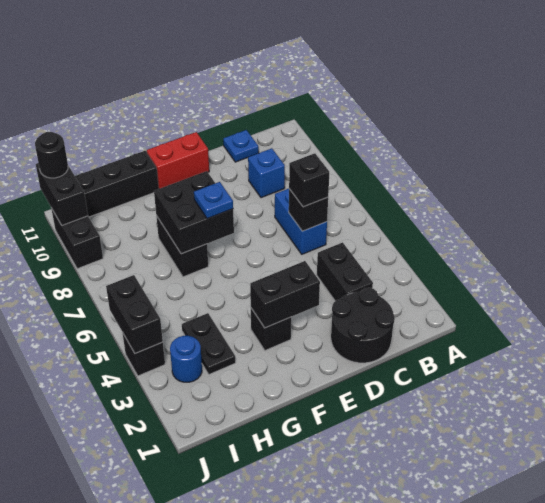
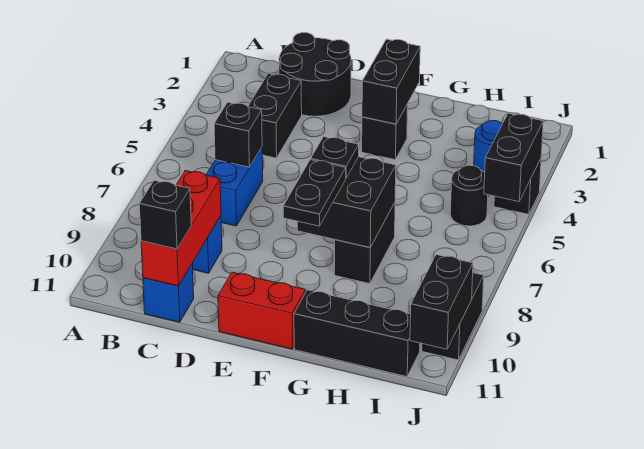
black 1x1 brick [289,153,329,207] -> black 1x1 brick moved to [139,180,191,249]
none -> red 1x3 brick [141,171,221,286]
blue 1x1 plate [223,130,259,162] -> blue 1x1 brick [143,263,194,322]
black 1x2 brick [250,261,320,328] -> black 1x2 brick turned to [362,39,420,124]
blue 1x1 plate [194,182,233,219] -> black 1x1 plate [311,137,359,178]
black 1x2 plate [182,313,236,374] -> black 1x2 plate moved to [283,160,346,226]
black 1x1 round brick [35,132,68,178] -> black 1x1 round brick moved to [450,165,488,226]

